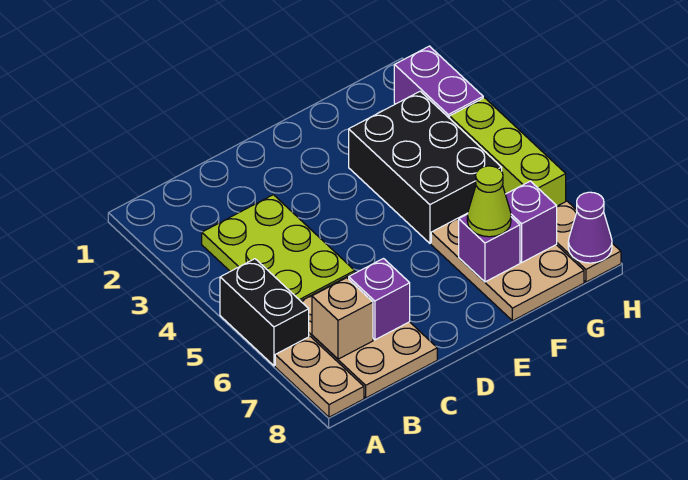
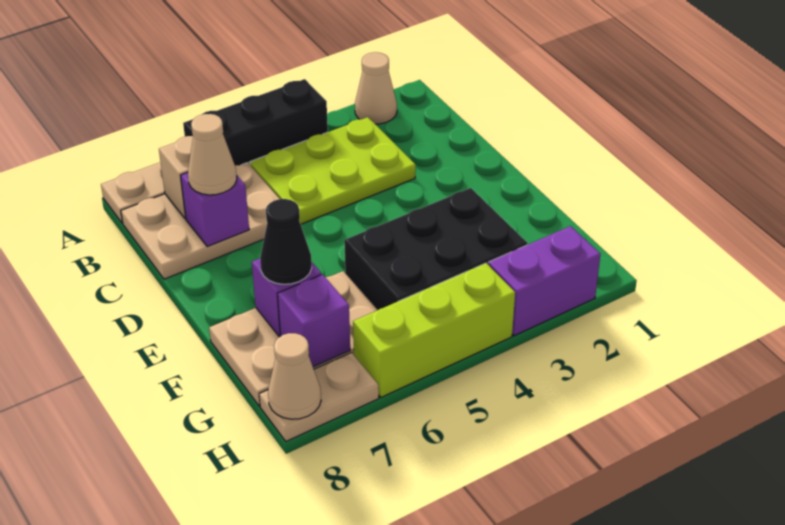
none -> tan 1x1 cone [355,52,397,124]
black 1x2 brick [220,259,309,366] -> black 1x3 brick [183,79,328,166]
none -> tan 1x1 cone [188,114,237,195]
lime 1x1 cone [467,166,511,237] -> black 1x1 cone [260,199,312,284]
purple 1x1 cone [568,192,612,263] -> tan 1x1 cone [268,333,321,419]

